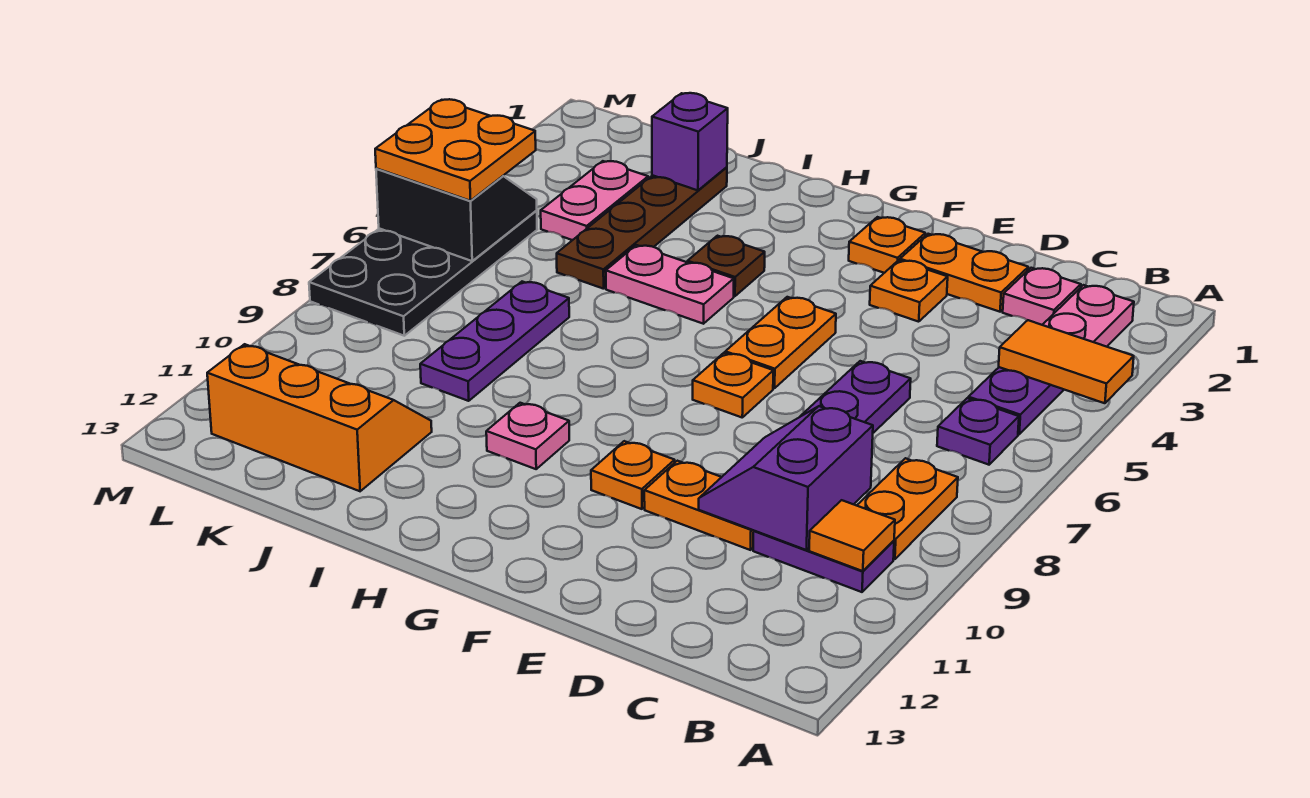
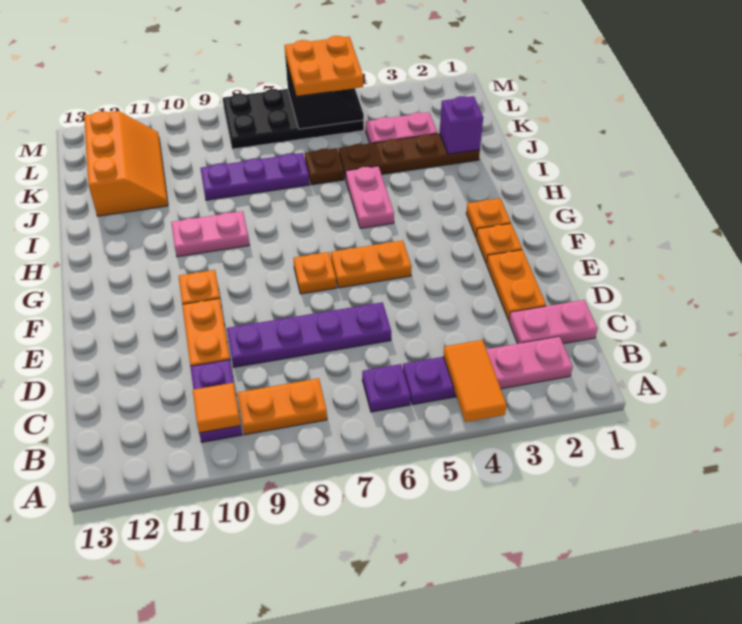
pink 1x1 plate [1003,268,1081,325] -> pink 1x2 plate [509,300,598,344]
purple 2x2 slope [699,406,873,550] -> none
orange 1x1 plate [870,260,948,322] -> orange 1x1 plate moved to [466,198,511,237]
brown 1x1 plate [688,236,765,296] -> brown 1x1 plate moved to [305,148,344,185]
pink 1x1 plate [486,403,569,469] -> pink 1x2 plate [171,211,249,257]

